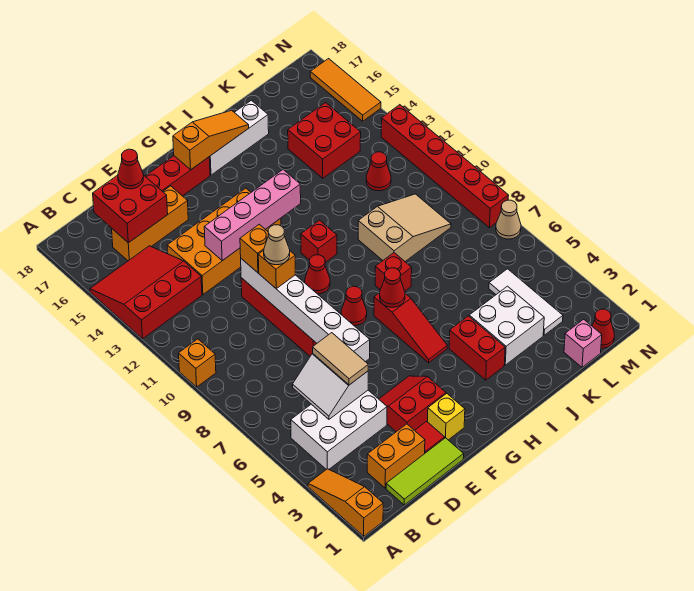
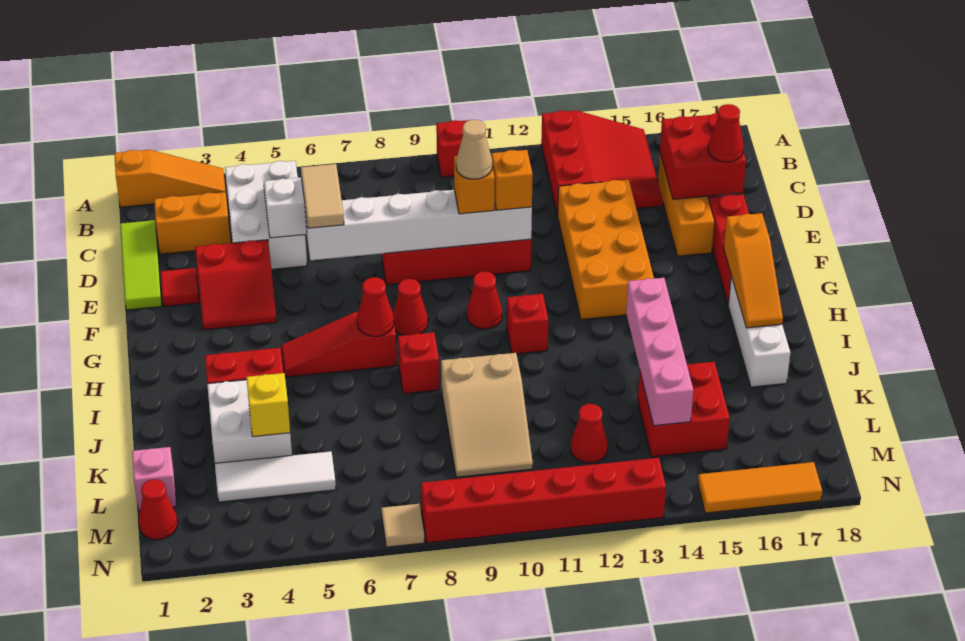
orange 1x1 brick [179,339,216,387] -> red 1x1 brick [436,120,469,177]
orange 1x2 brick [367,424,425,488] -> orange 1x2 brick turned to [154,192,231,254]
tan 1x2 tile [313,333,368,385] -> tan 1x2 tile turned to [301,164,344,228]
red 2x2 slope [379,376,446,432] -> red 2x2 slope turned to [195,240,277,329]
pink 1x4 brick [204,170,301,261] -> pink 1x4 brick moved to [626,278,693,426]
yellow 1x1 brick [428,394,465,440] -> yellow 1x1 brick moved to [246,373,290,437]
tan 1x1 cone [496,200,521,239] -> tan 1x1 tile [382,504,425,547]

